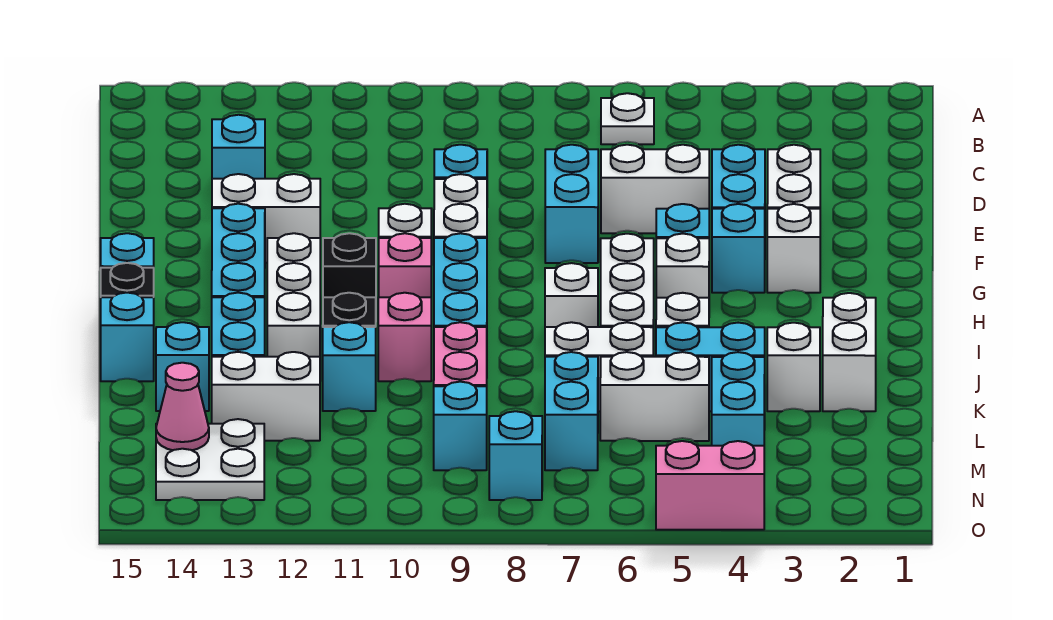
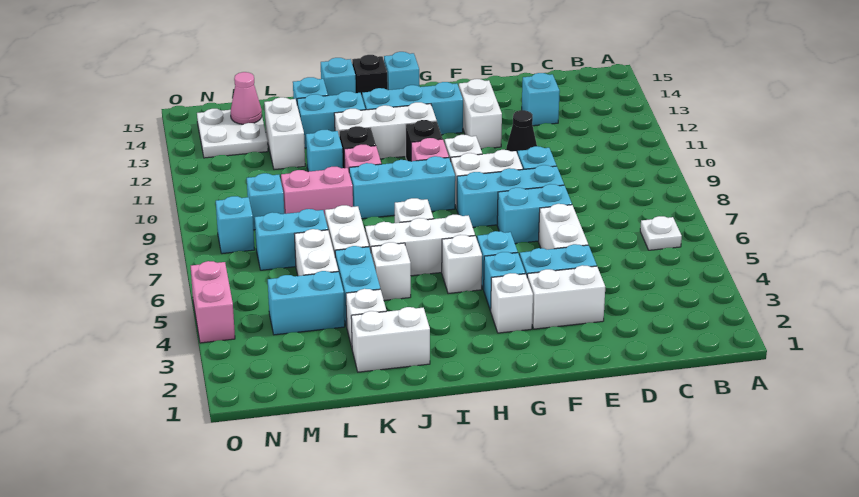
none -> cyan 1x3 brick [457,165,564,227]
none -> black 1x1 cone [506,110,537,154]

